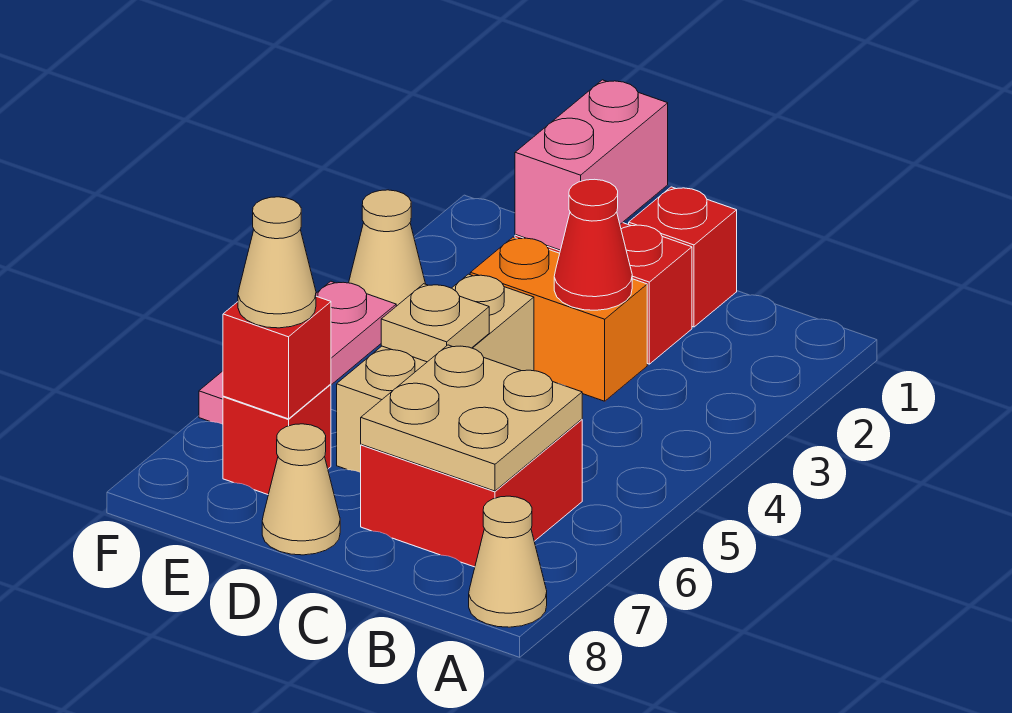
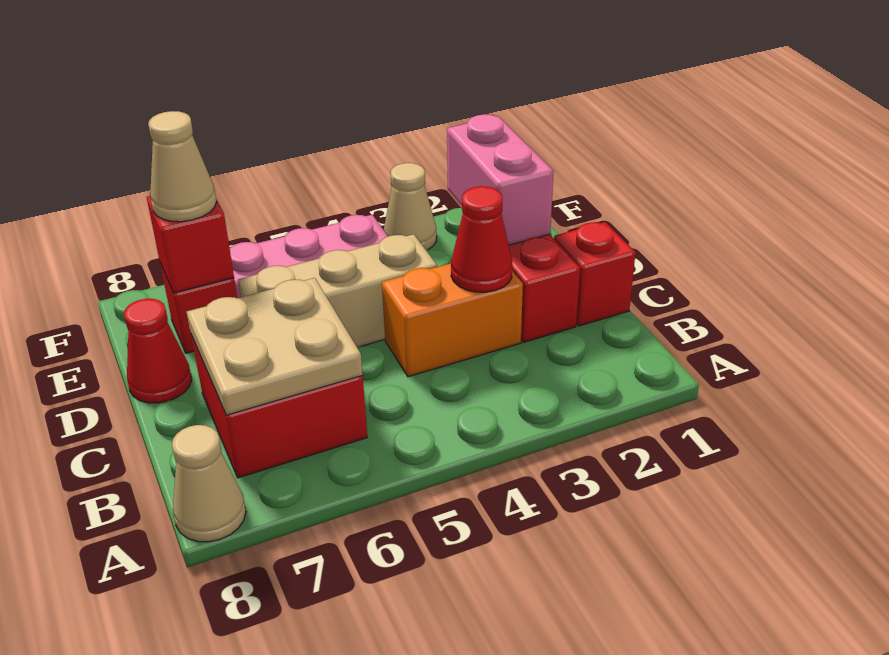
orange 1x2 brick [470,237,647,401] -> orange 1x2 brick turned to [382,263,523,377]
pink 1x2 brick [515,80,668,250] -> pink 1x2 brick turned to [447,115,553,245]
tan 1x1 plate [381,284,489,362] -> none
tan 1x1 cone [262,424,340,555] -> red 1x1 cone [124,299,192,403]

